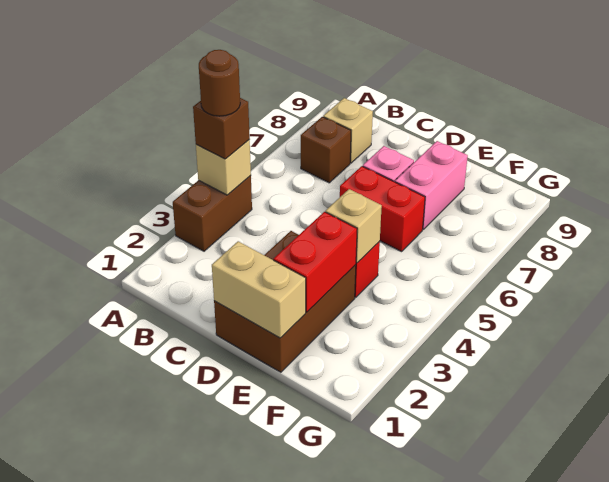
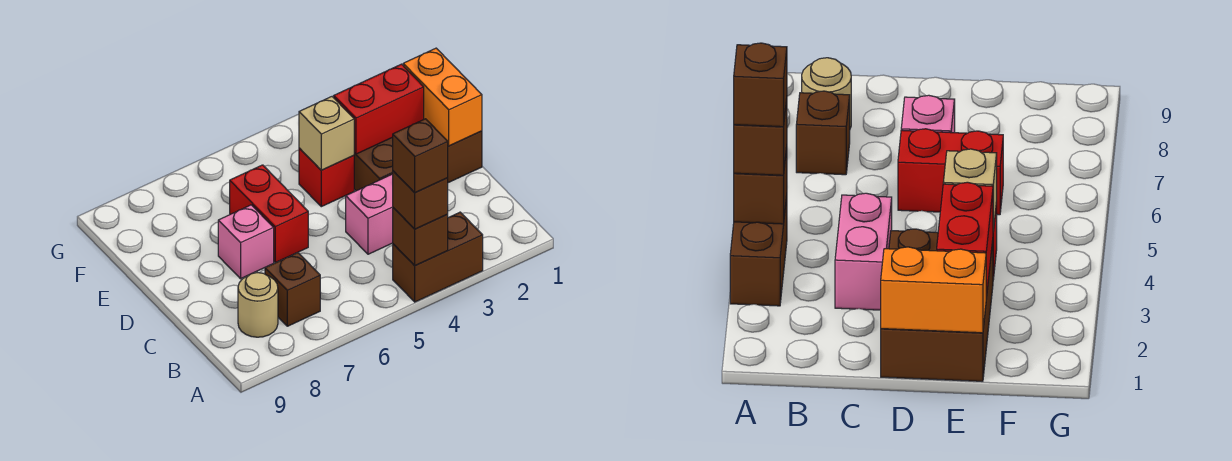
tan 1x1 brick [196,139,251,195] -> brown 1x1 brick [393,208,448,266]
brown 1x1 round brick [199,50,240,116] -> brown 1x1 brick [393,119,448,193]
tan 1x1 brick [323,98,373,163] -> tan 1x1 round brick [238,273,278,337]
tan 1x2 brick [212,241,306,338] -> orange 1x2 brick [403,48,482,146]
pink 1x2 brick [395,141,468,229] -> pink 1x2 brick moved to [346,174,393,254]

